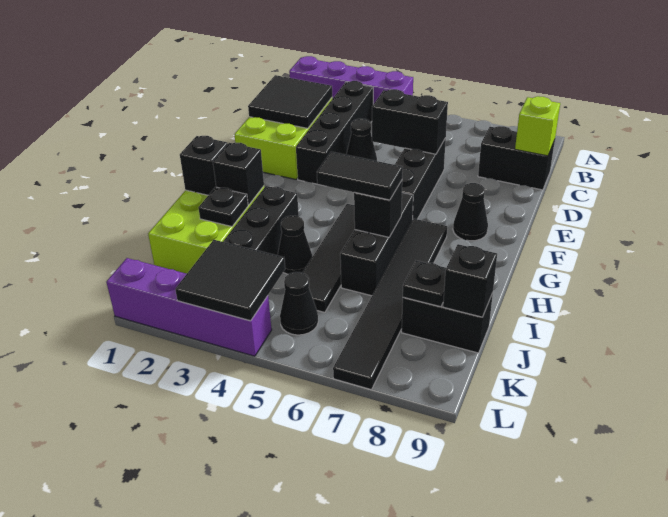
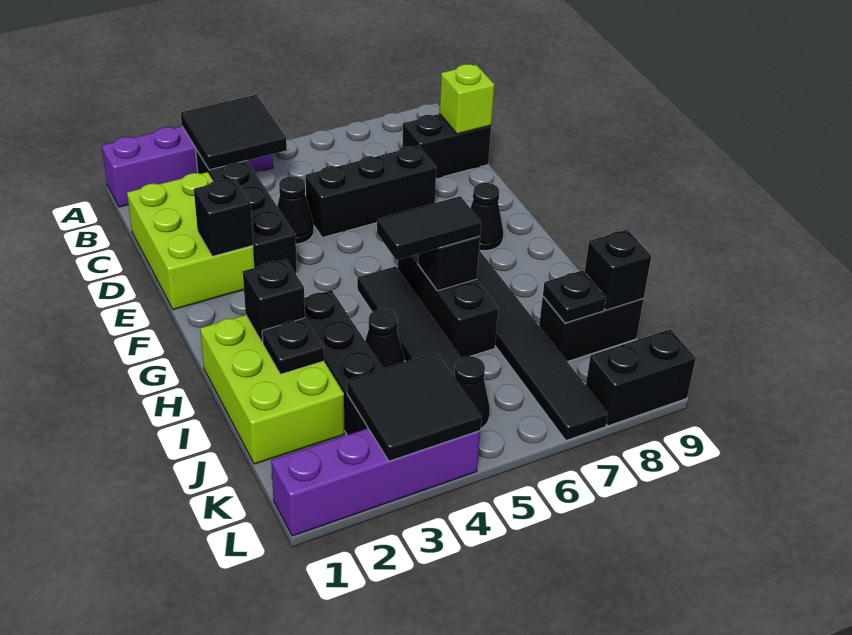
black 2x2 tile [248,75,332,128] -> black 2x2 tile moved to [181,95,287,170]
black 1x2 brick [372,89,448,154] -> black 1x2 brick moved to [586,329,696,426]
black 1x3 brick [395,138,446,221] -> black 1x3 brick turned to [305,146,436,238]
black 1x1 brick [180,136,228,195] -> black 1x1 brick moved to [194,178,253,256]

